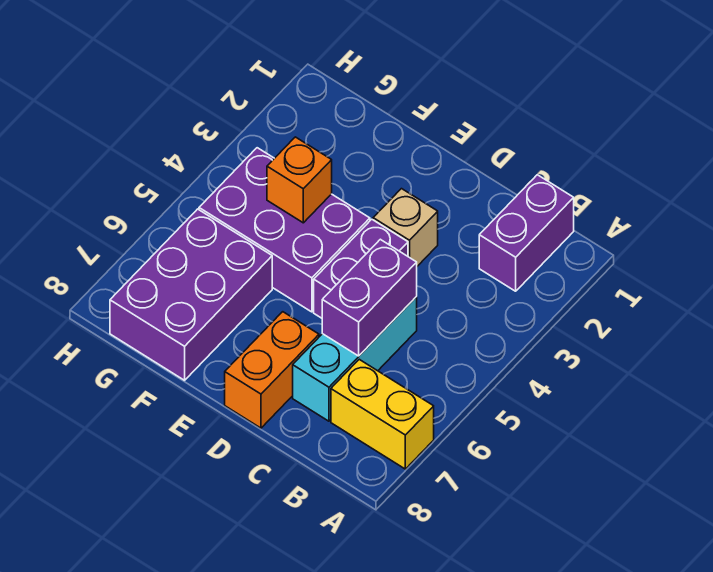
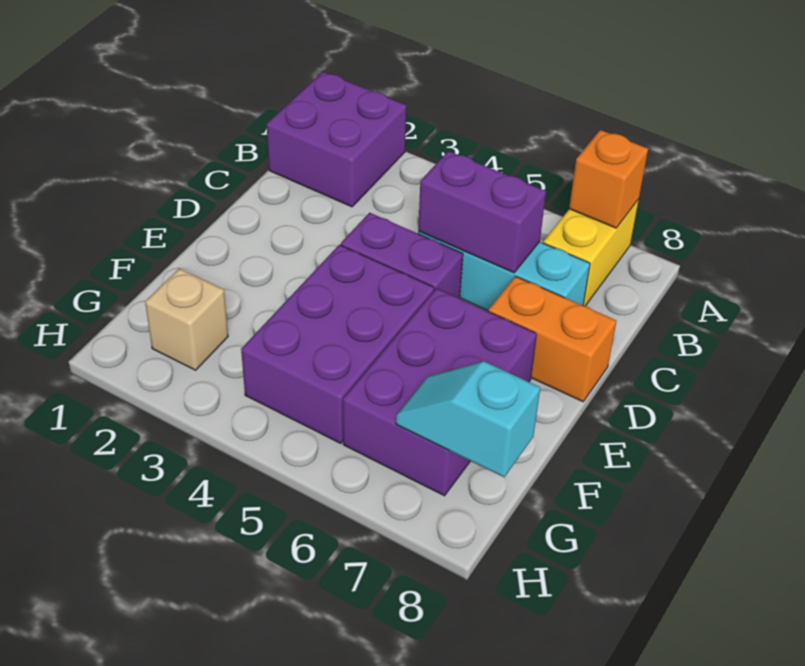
purple 1x2 brick [479,175,574,291] -> purple 2x2 brick [267,72,406,207]
tan 1x1 brick [373,189,438,266] -> tan 1x1 brick moved to [145,268,228,370]
orange 1x1 brick [267,137,332,223] -> orange 1x1 brick moved to [569,130,648,228]
purple 2x3 brick [110,209,272,380] -> purple 2x3 brick turned to [343,289,537,496]
none -> cyan 1x2 slope [396,361,540,477]

